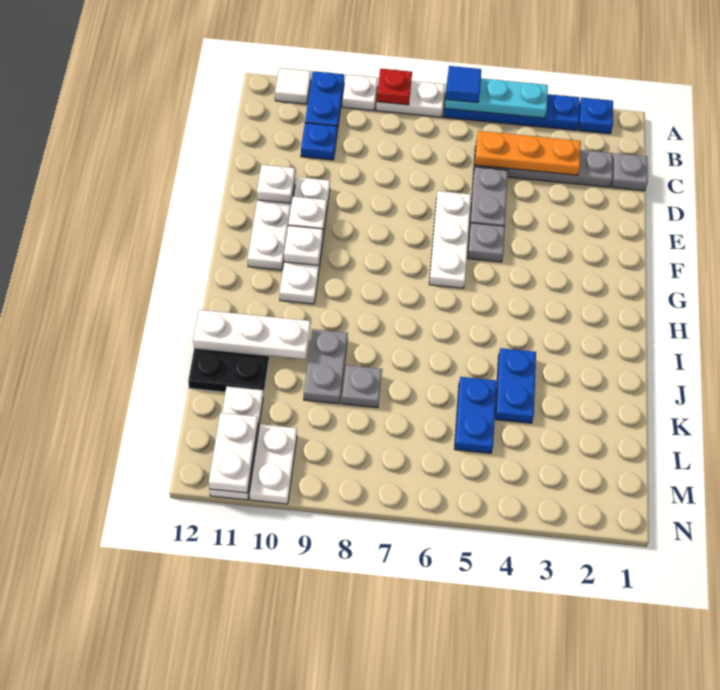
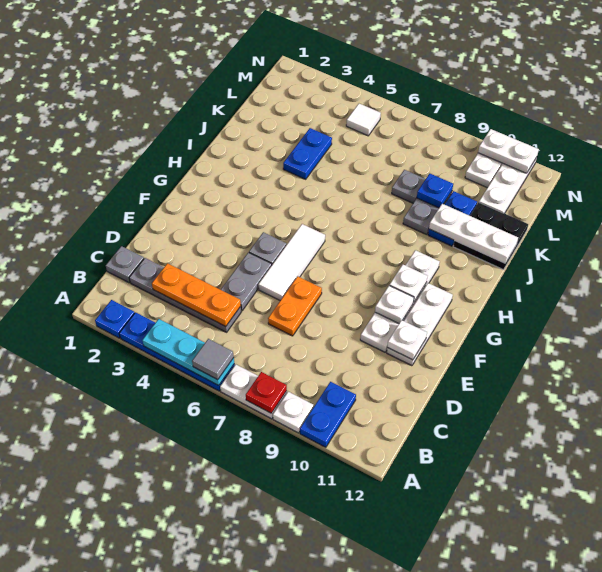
blue 1x1 tile [446,66,481,103] -> grey 1x1 tile [192,339,234,380]
white 1x1 tile [275,68,311,104] -> white 1x1 tile moved to [346,104,381,136]
blue 1x1 plate [301,123,337,160] -> blue 1x1 plate moved to [417,173,453,208]
none -> orange 1x2 plate [268,276,322,336]
white 1x3 plate [429,191,471,288] -> white 1x3 tile [258,224,325,301]
blue 1x2 plate [455,377,497,453] -> blue 1x2 plate moved to [428,191,477,246]
white 1x2 plate [209,413,258,493] -> white 1x2 plate turned to [478,129,539,173]

